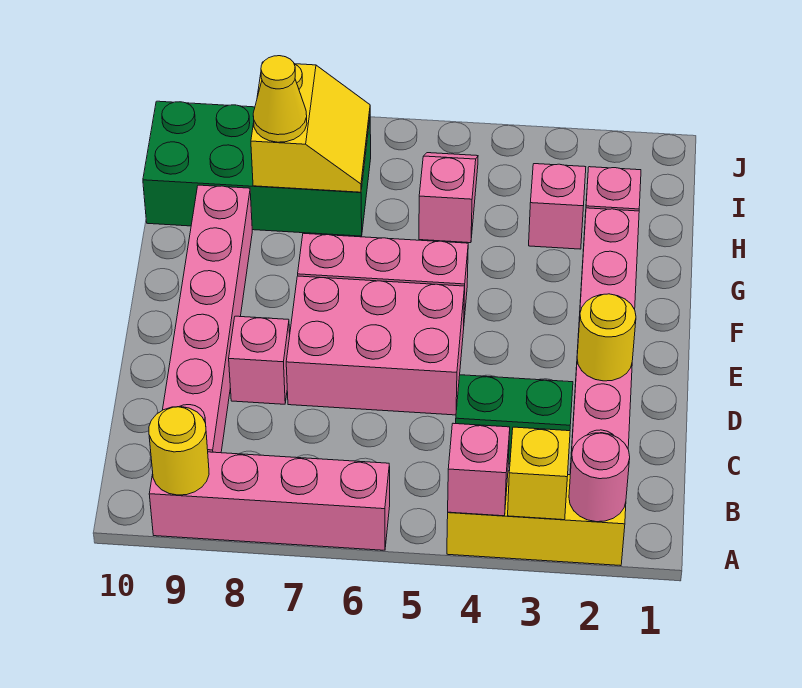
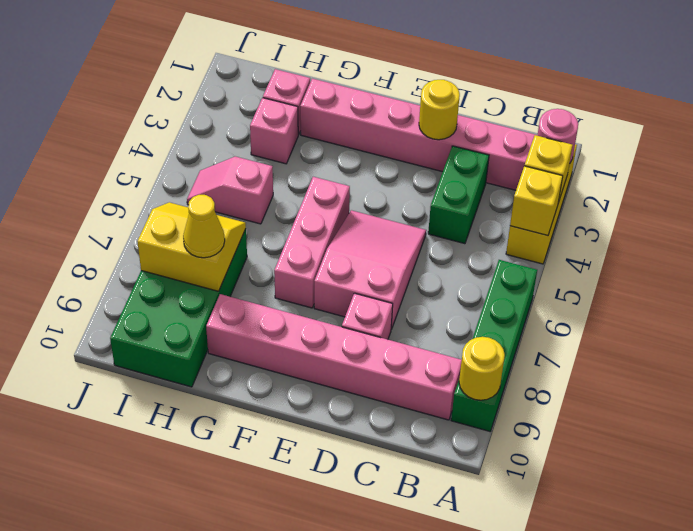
pink 1x1 brick [448,423,510,516] -> yellow 1x1 brick [510,166,563,236]
pink 1x4 brick [149,452,390,550] -> green 1x4 brick [451,260,537,431]
pink 2x3 brick [286,276,465,415] -> pink 2x3 slope [314,210,426,329]

